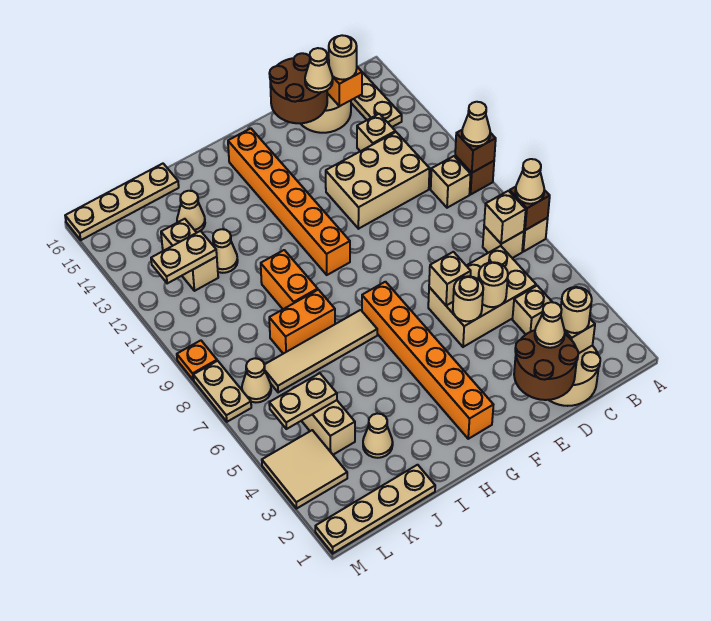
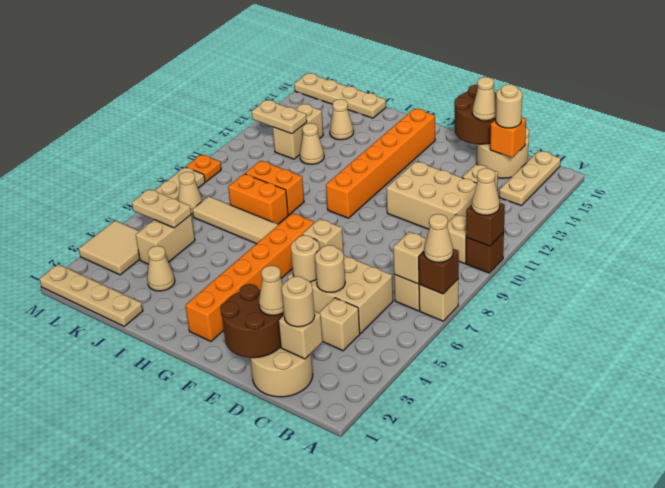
orange 1x2 brick [261,250,318,309] -> orange 1x2 brick turned to [245,161,304,215]

